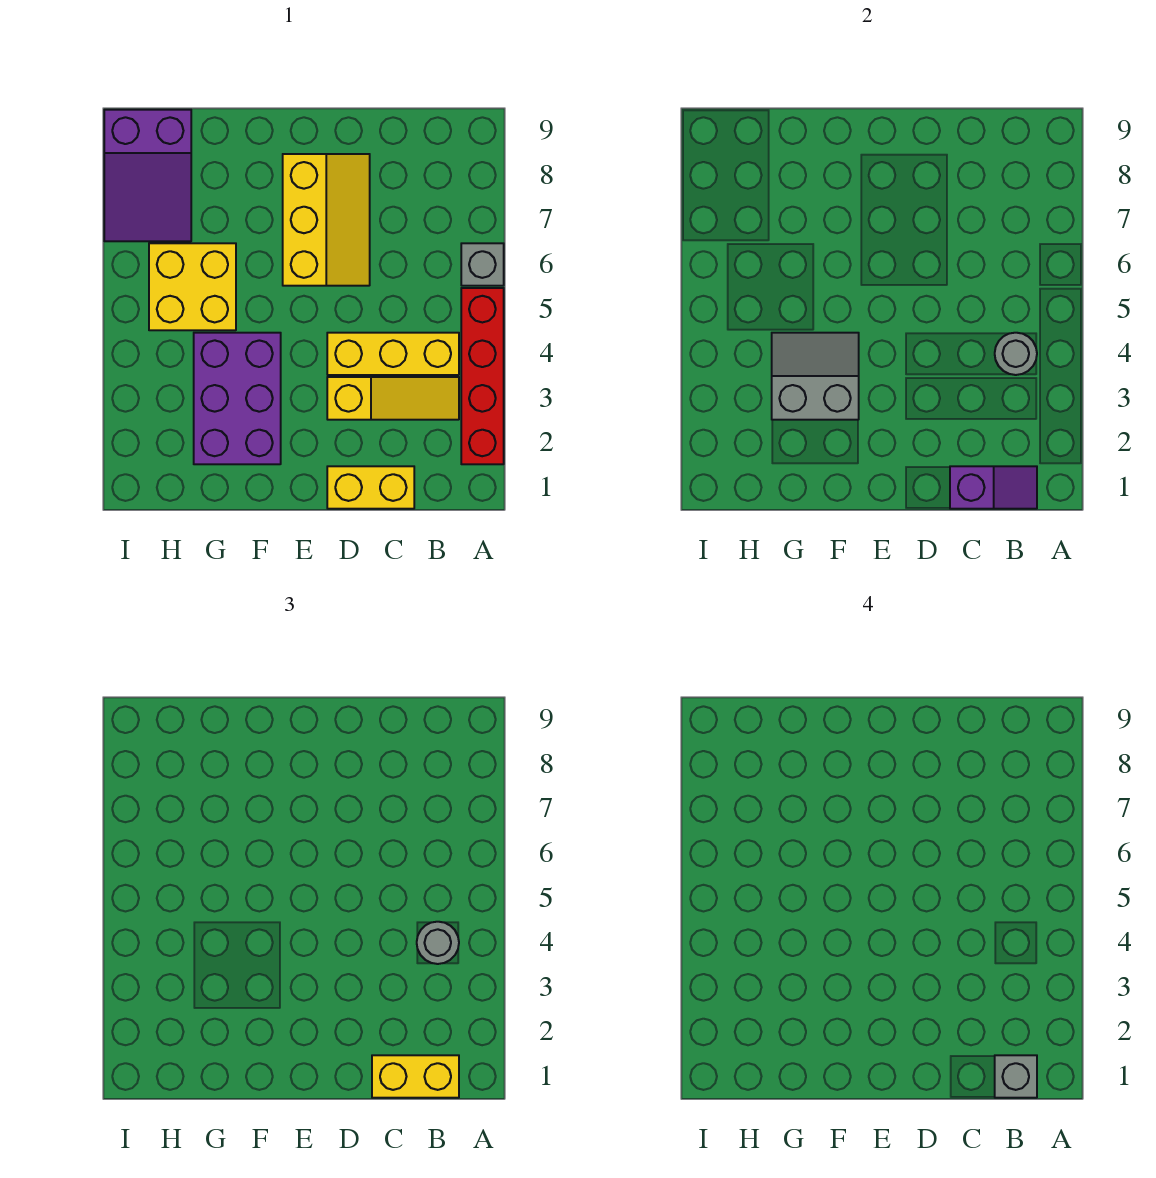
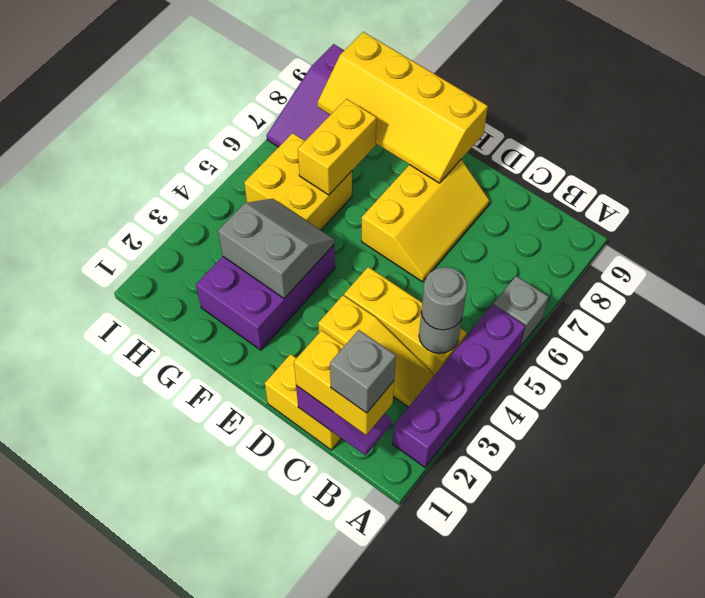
red 1x4 brick [461,288,504,464] -> purple 1x4 brick [393,304,525,467]
none -> yellow 2x4 slope [318,32,488,183]
none -> yellow 1x2 brick [298,99,376,195]

